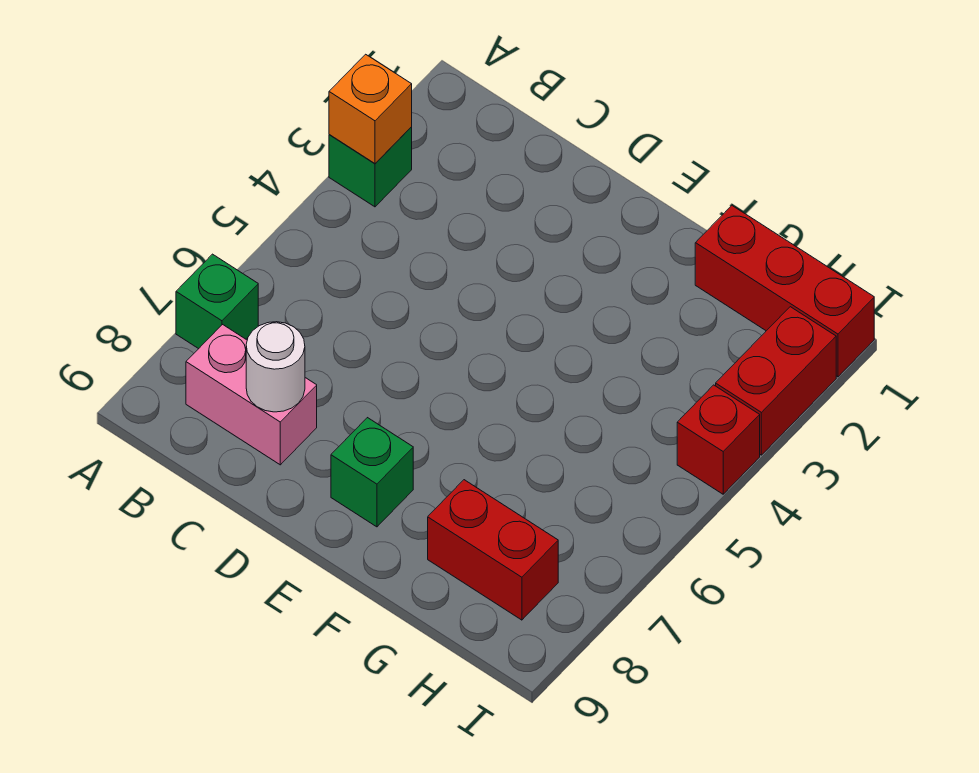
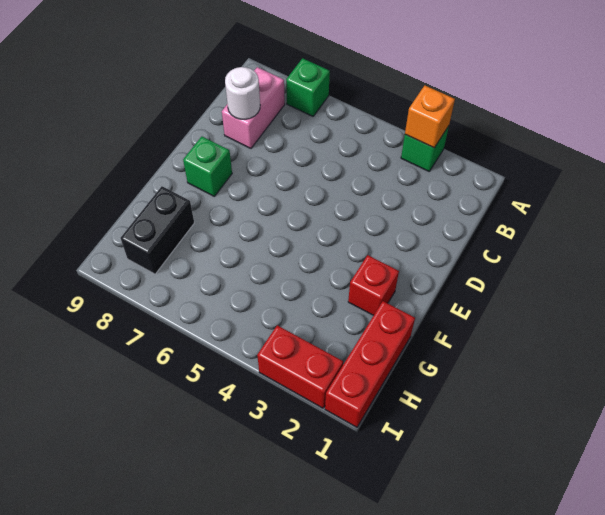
red 1x2 brick [428,480,558,620] -> black 1x2 brick [121,186,194,274]
red 1x1 brick [677,385,760,494] -> red 1x1 brick moved to [348,255,399,315]

